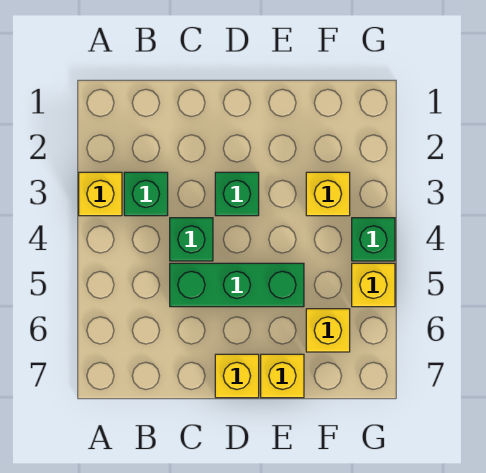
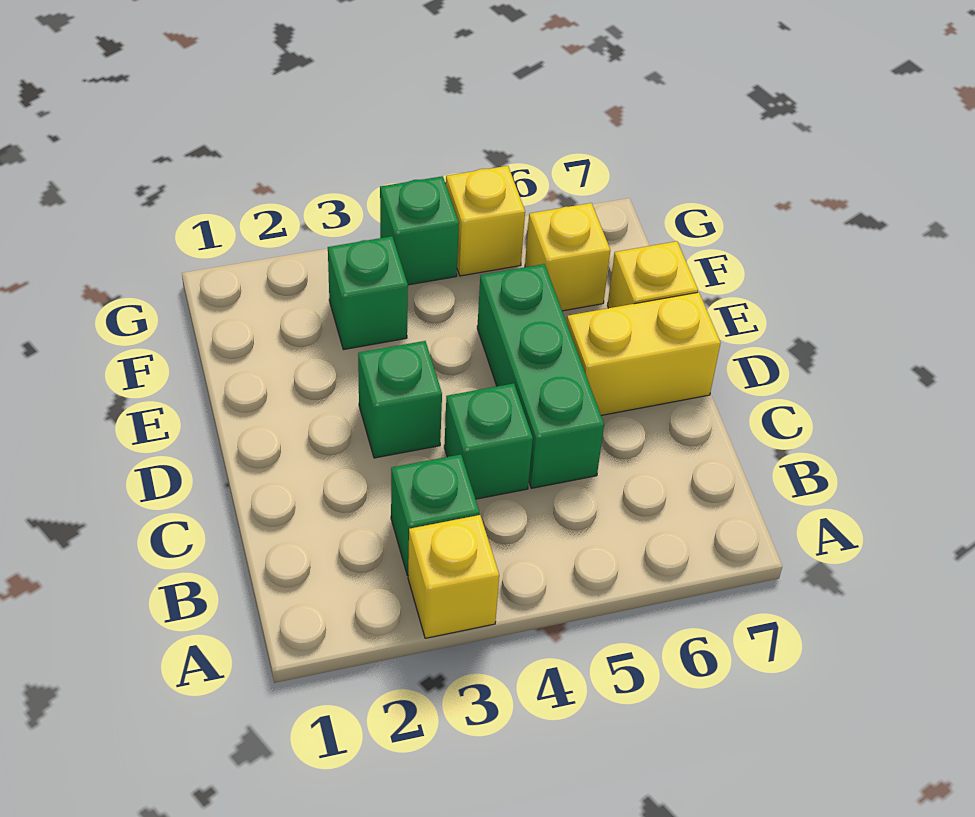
yellow 1x1 brick [215,354,259,398] -> yellow 1x2 brick [567,292,721,415]
yellow 1x1 brick [306,172,350,216] -> green 1x1 brick [328,236,408,350]

